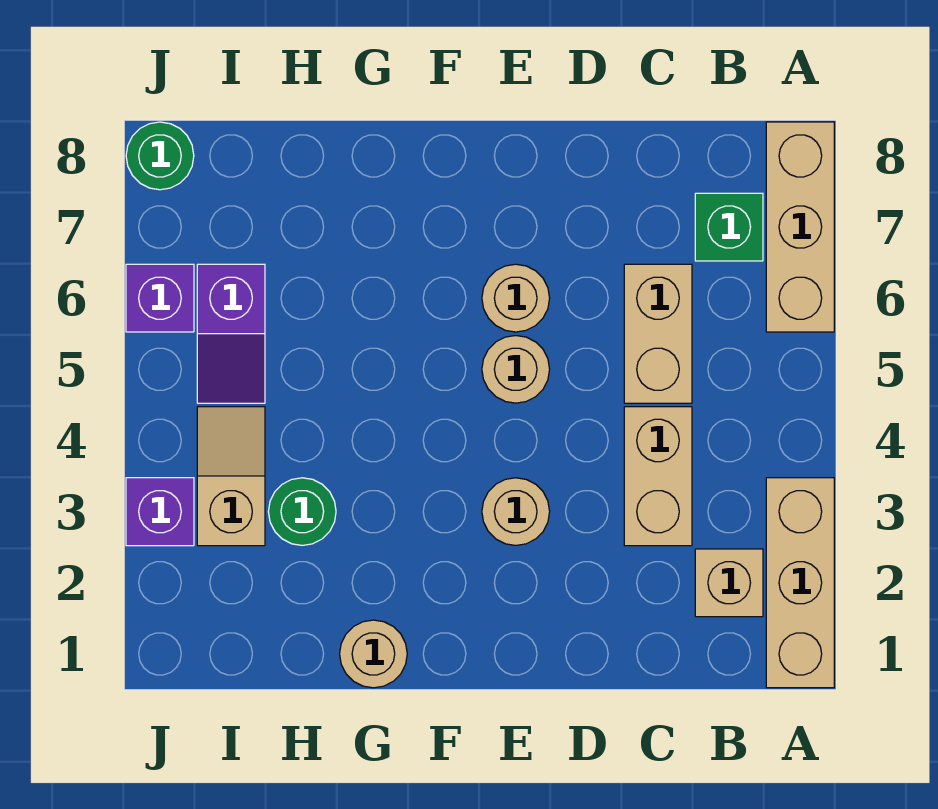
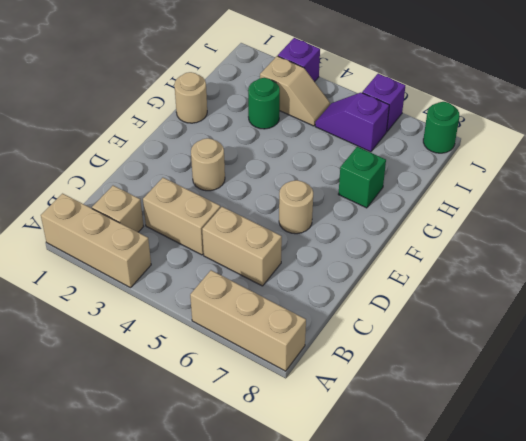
green 1x1 brick [695,193,763,261] -> green 1x1 brick moved to [338,147,386,208]
tan 1x1 round brick [482,336,550,403] -> none

